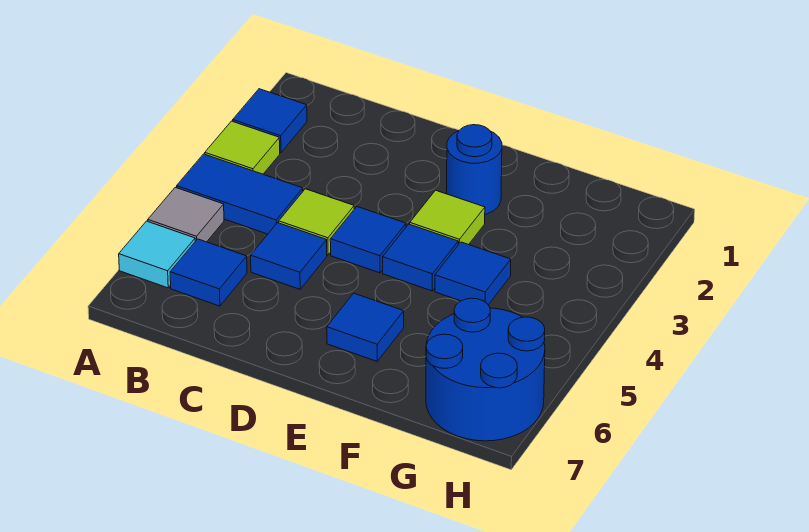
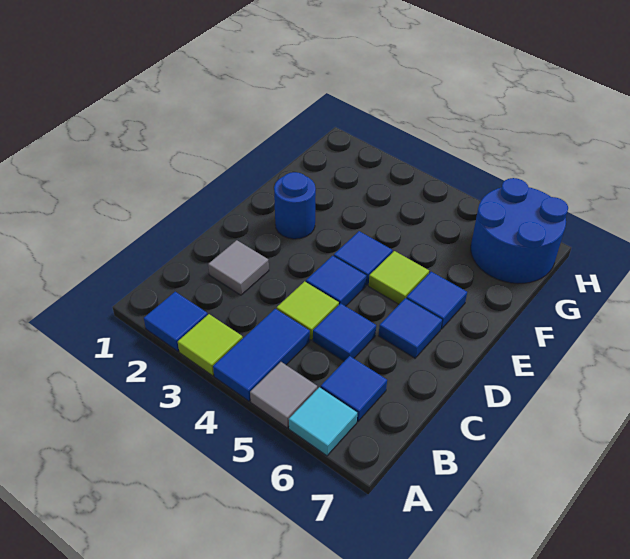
none -> grey 1x1 tile [208,240,269,295]
lime 1x1 tile [410,190,485,245] -> lime 1x1 tile moved to [369,251,429,304]
blue 1x1 tile [435,242,511,305] -> blue 1x1 tile moved to [379,298,442,358]

